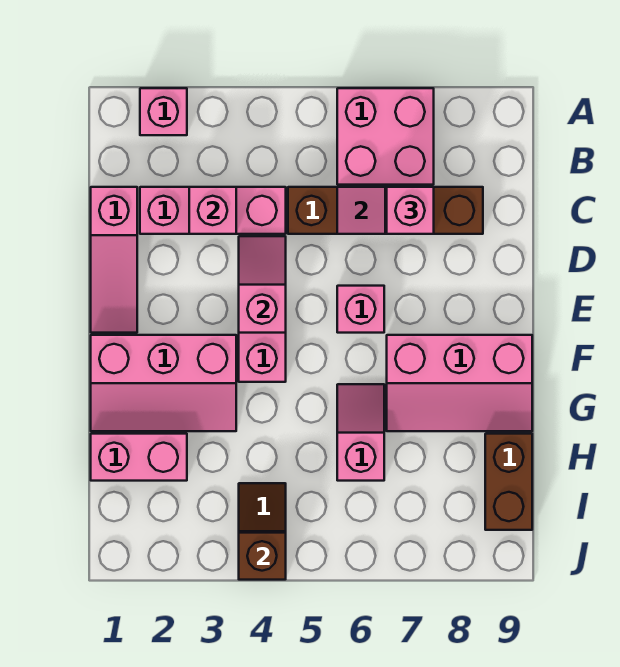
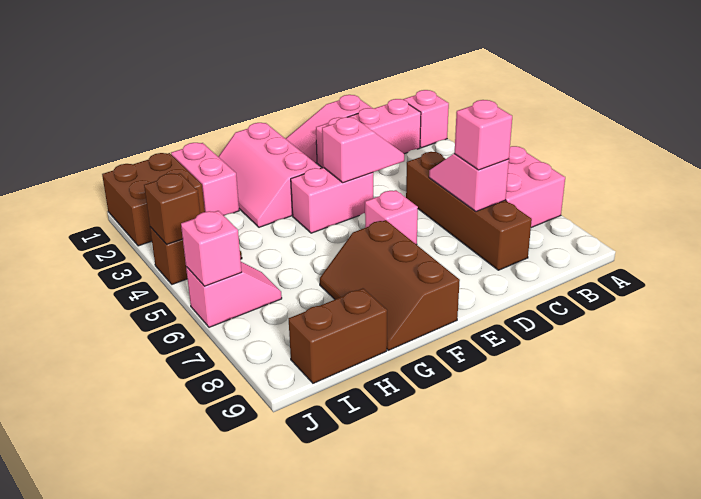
pink 1x3 brick [140,187,286,234] -> pink 1x3 brick turned to [316,99,421,168]
pink 1x1 brick [189,187,236,234] -> pink 1x1 brick moved to [181,211,242,286]
pink 2x3 slope [387,335,532,431] -> brown 2x3 slope [320,220,460,350]
pink 1x2 slope [337,384,384,481] -> pink 1x2 slope moved to [186,262,282,327]
none -> brown 2x2 brick [102,153,205,246]

